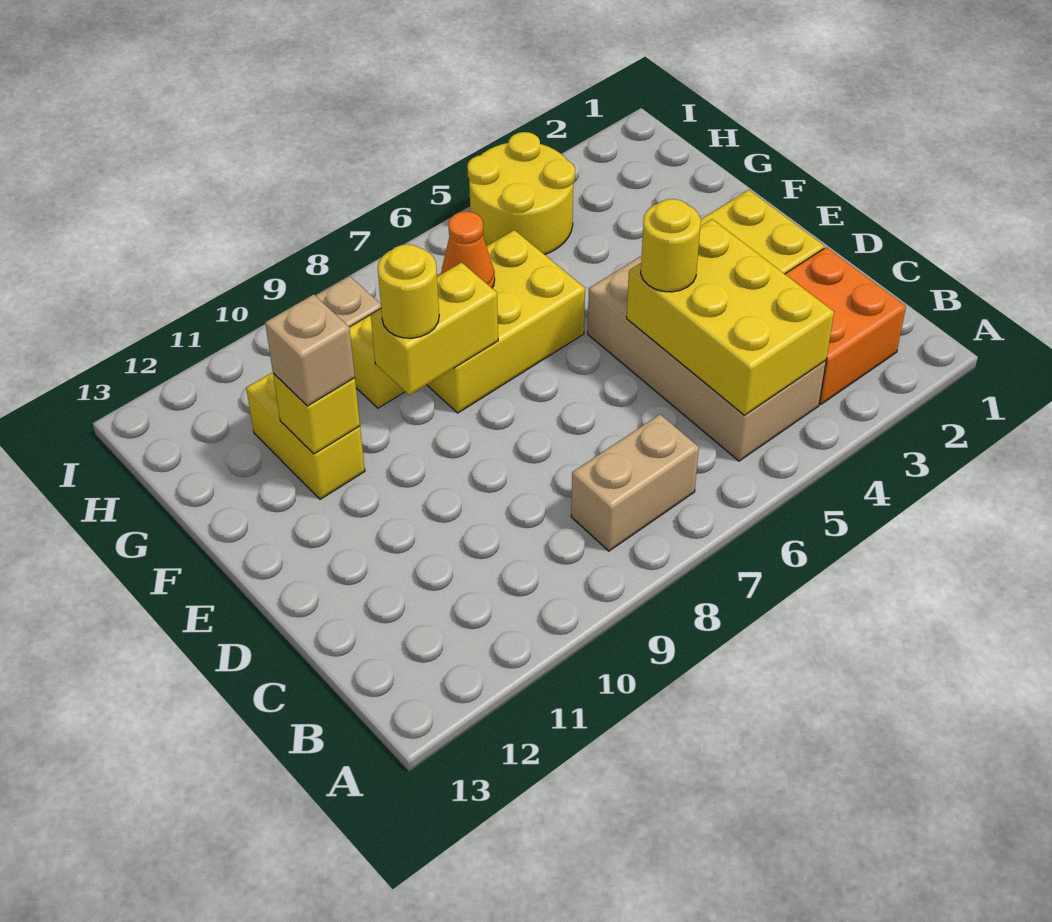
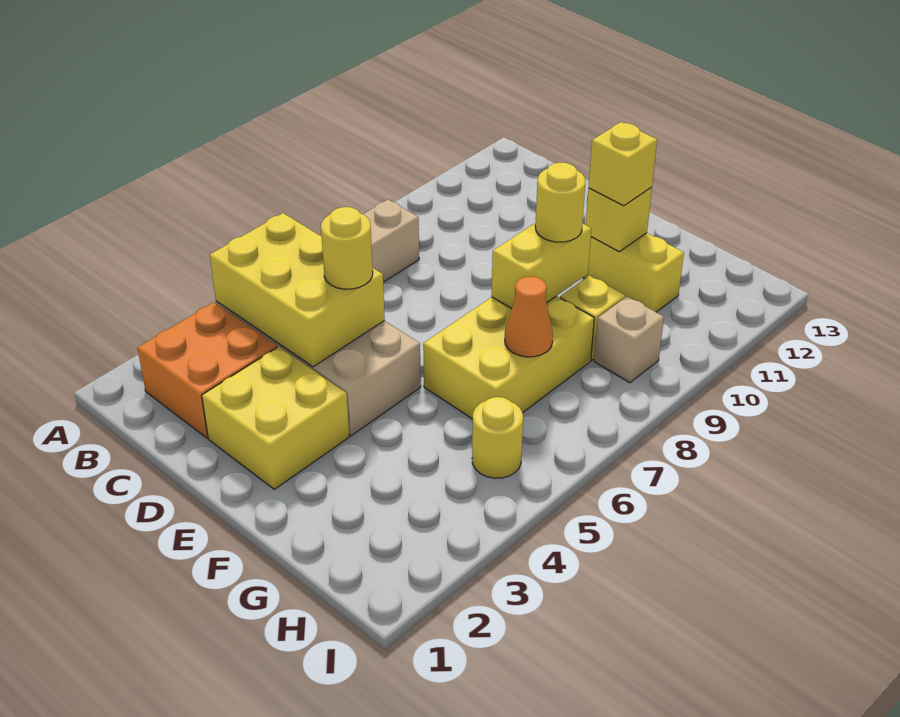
tan 1x1 brick [265,294,355,406] -> yellow 1x1 brick [589,122,657,206]
yellow 2x2 round brick [467,132,575,255] -> yellow 1x1 round brick [472,397,523,478]

